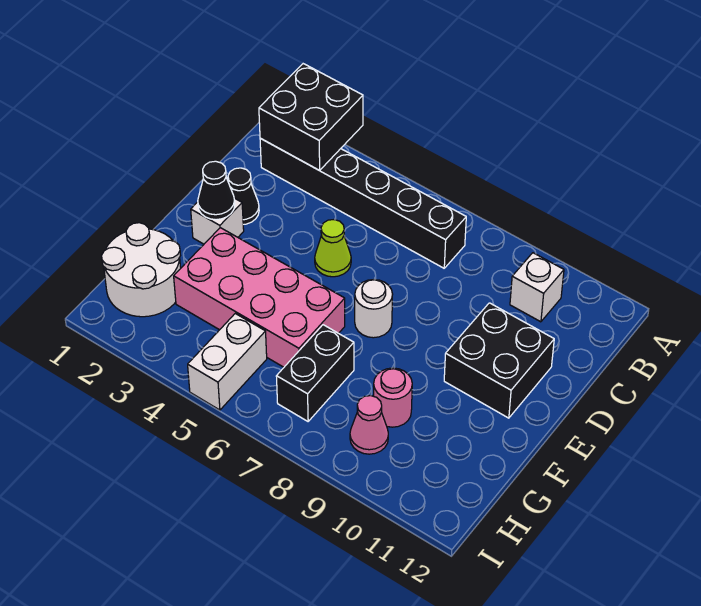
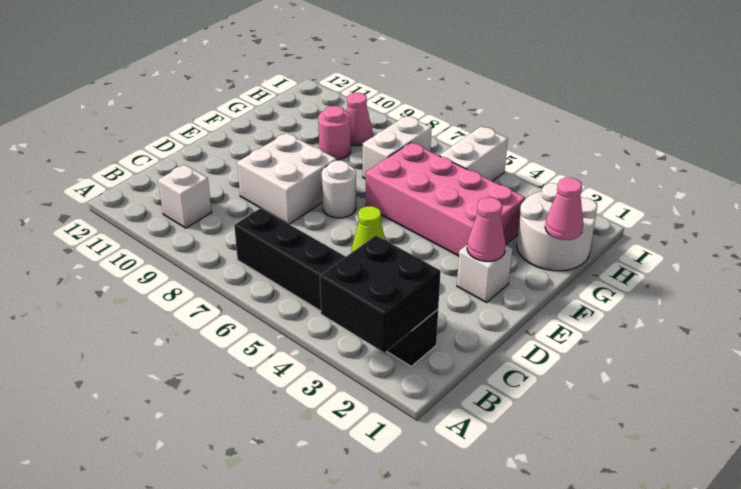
black 1x1 cone [228,168,259,225] -> none
none -> white 2x2 brick [237,133,336,224]
black 2x2 brick [444,303,554,418] -> none
black 1x1 cone [198,161,235,220] -> pink 1x1 cone [467,198,506,261]
none -> pink 1x1 cone [545,178,583,240]
black 1x2 brick [276,325,354,421] -> white 1x2 brick [363,116,431,179]

